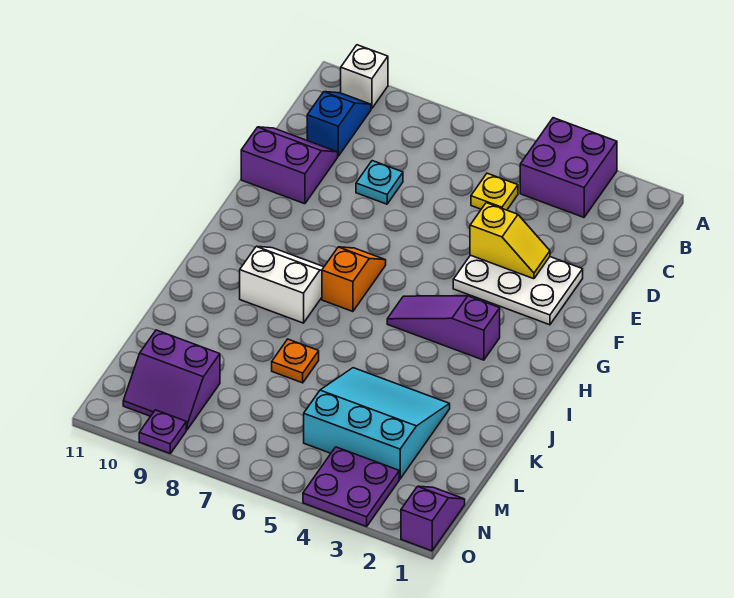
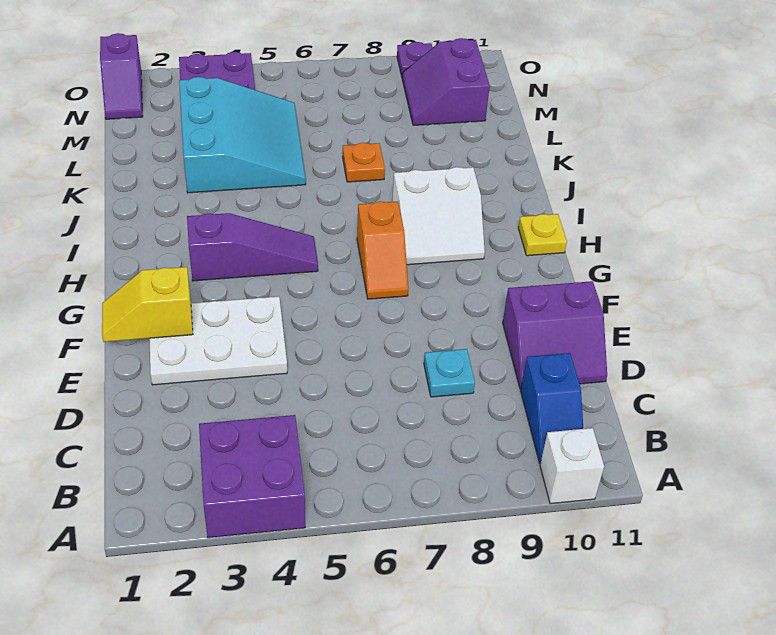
yellow 1x1 plate [471,173,518,210] -> yellow 1x1 plate moved to [518,214,567,256]
yellow 1x2 slope [470,203,550,279] -> yellow 1x2 slope moved to [102,267,193,342]
cyan 3x3 slope [304,368,450,479] -> cyan 3x3 slope turned to [179,77,306,193]
purple 2x2 slope [123,330,220,430] -> purple 2x2 slope turned to [402,38,490,125]

